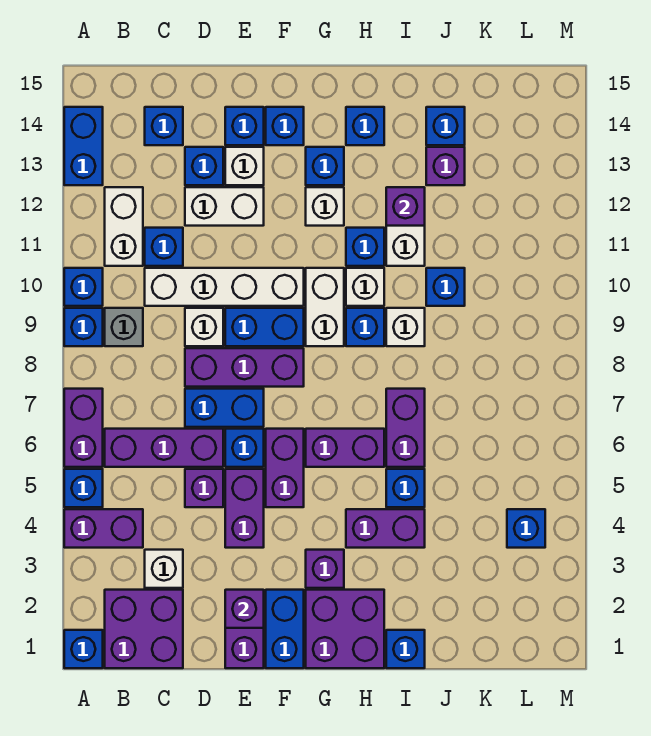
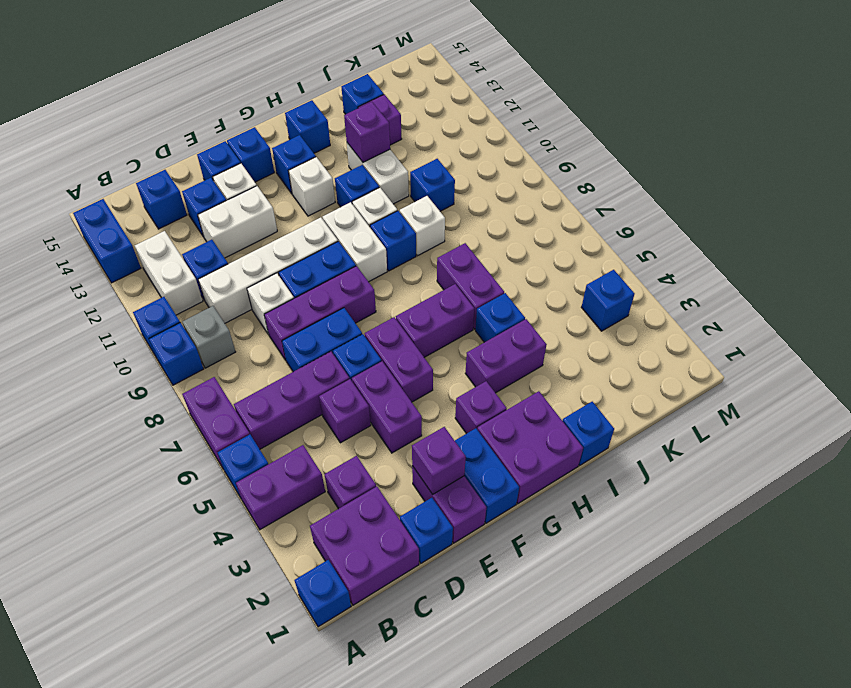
white 1x1 brick [145,550,183,588] -> purple 1x1 brick [324,456,376,509]
none -> blue 1x1 brick [400,498,453,563]

